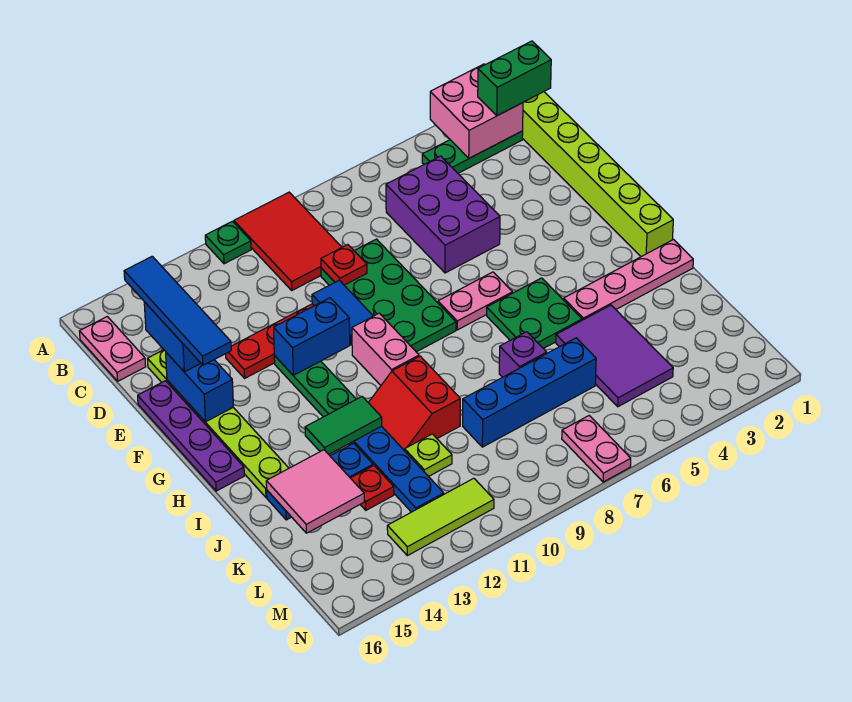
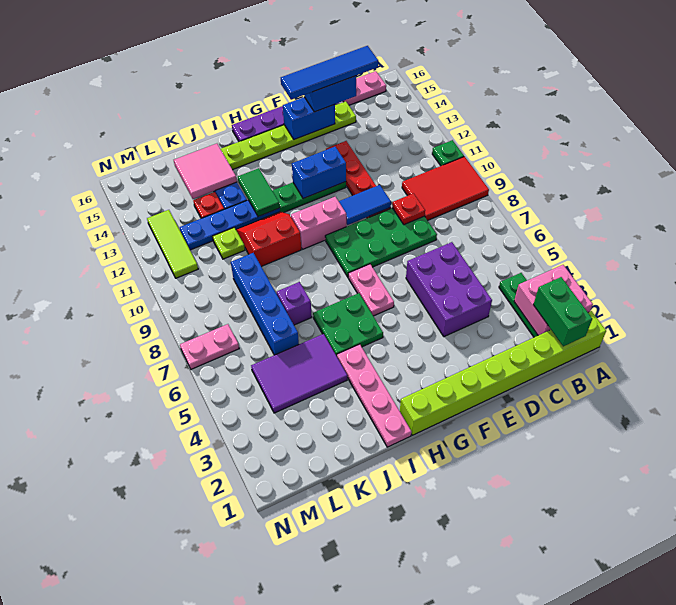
purple 2x3 brick [386,156,500,273] -> purple 2x3 brick turned to [406,242,492,337]
blue 1x2 brick [274,298,350,375] -> blue 1x2 brick turned to [292,147,346,199]

